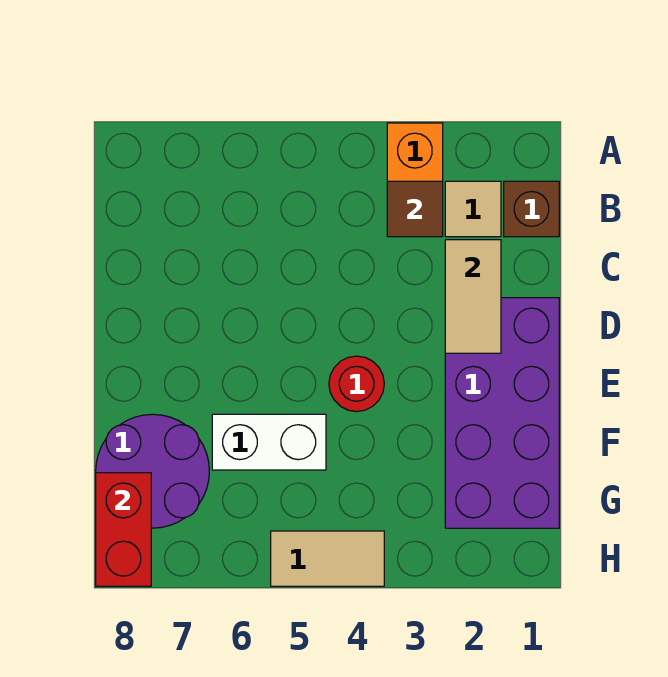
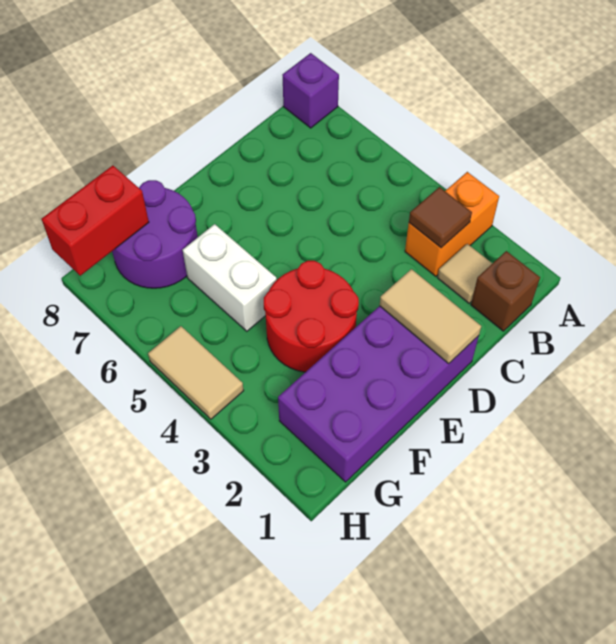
none -> purple 1x1 brick [283,53,339,128]
tan 1x2 tile [445,240,501,353] -> tan 1x2 tile turned to [380,269,481,364]
red 1x1 round brick [329,356,384,412] -> red 2x2 round brick [264,261,359,372]

